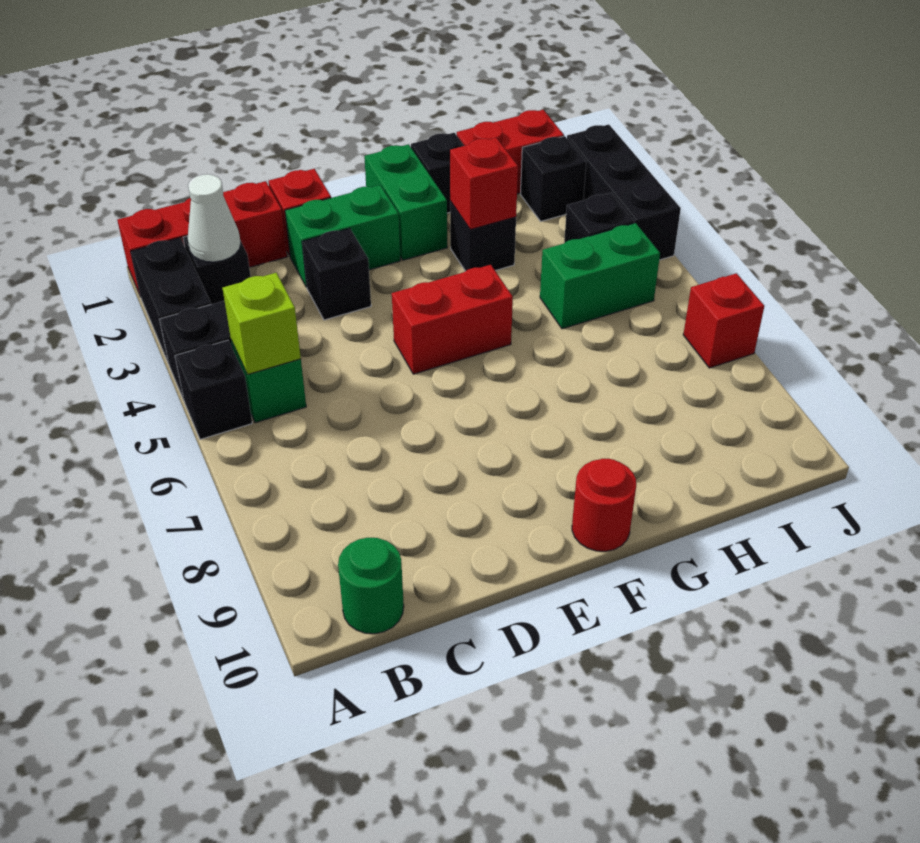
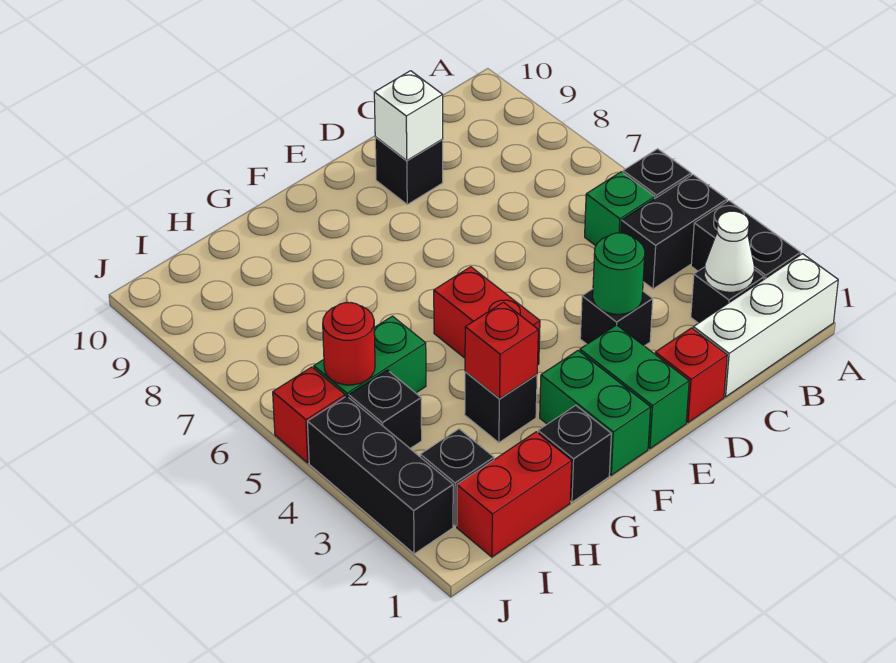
red 1x3 brick [117,181,287,297] -> white 1x3 brick [693,254,838,397]
lime 1x1 brick [223,273,301,375] -> none
green 1x1 round brick [338,538,404,634] -> green 1x1 round brick moved to [593,233,645,314]
green 1x2 brick [285,185,400,287] -> green 1x2 brick turned to [580,325,689,449]
none -> black 1x1 brick [375,137,443,204]
none -> white 1x1 brick [374,71,443,161]
red 1x2 brick [392,265,513,374] -> red 1x2 brick turned to [434,267,540,365]
red 1x1 round brick [572,459,636,551] -> red 1x1 round brick moved to [323,303,375,385]
red 1x1 brick [683,273,764,368] -> red 1x1 brick moved to [273,367,345,463]

